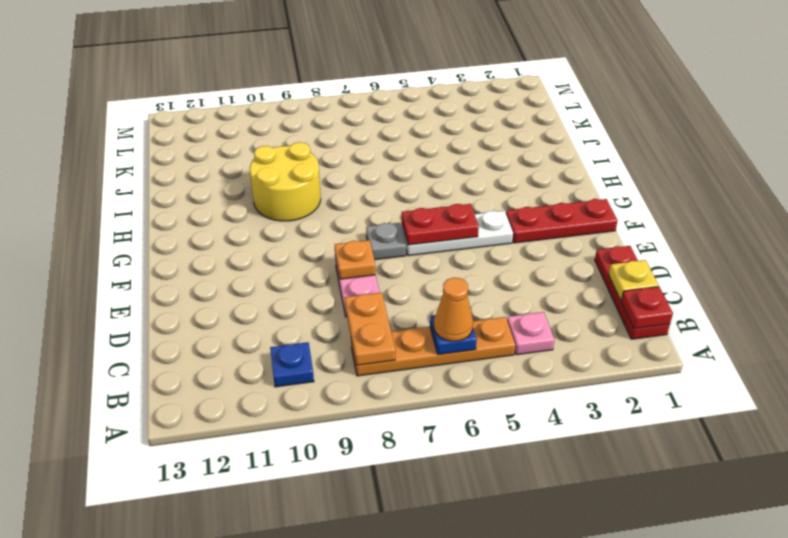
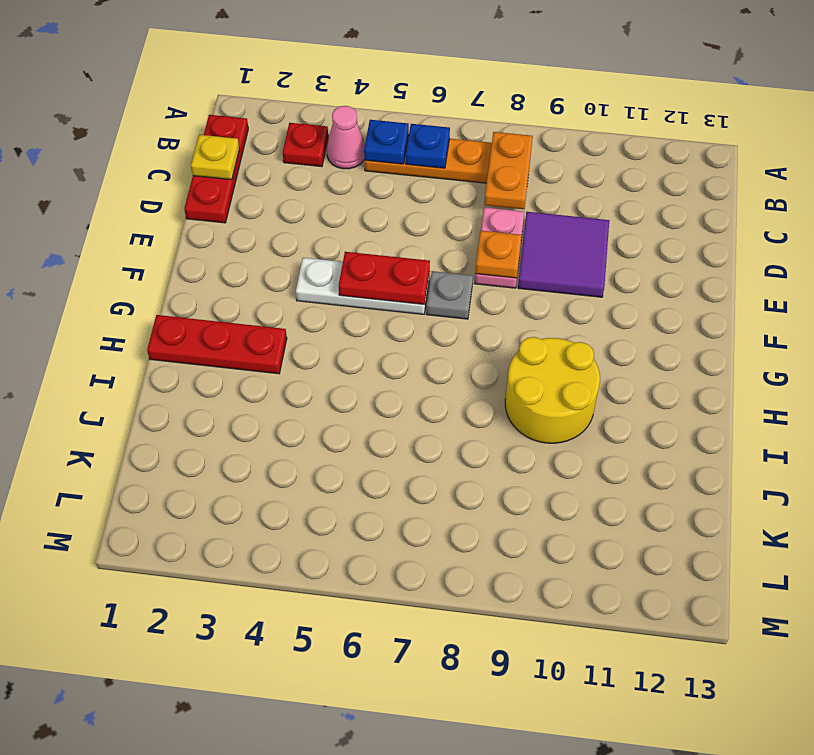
red 1x1 plate [621,287,673,329] -> red 1x1 plate moved to [283,123,328,167]
pink 1x1 plate [507,312,554,355] -> pink 1x1 cone [327,106,365,169]
orange 1x1 cone [434,278,473,341] -> none
blue 1x1 plate [270,342,314,387] -> blue 1x1 plate moved to [364,120,409,164]
none -> purple 2x2 tile [518,212,609,297]
red 1x3 plate [506,199,617,243] -> red 1x3 plate moved to [147,315,287,374]

